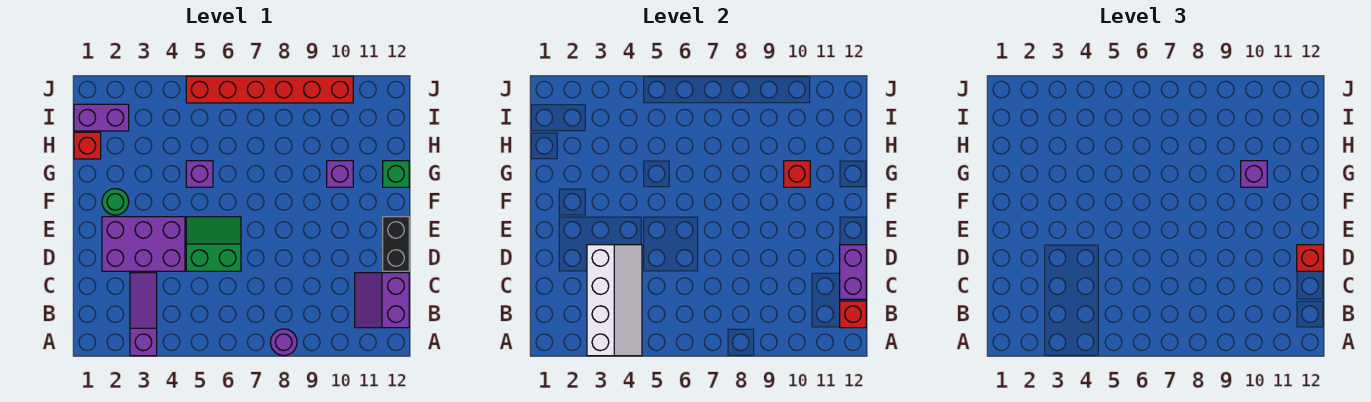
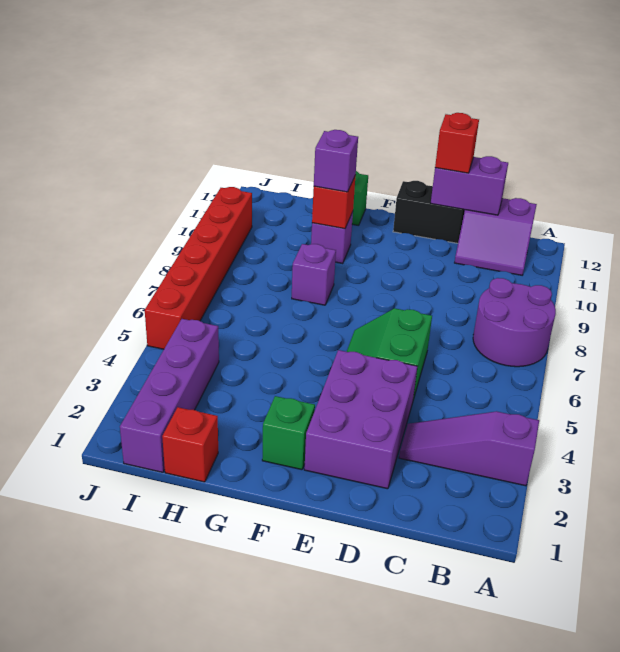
white 2x4 slope [587,245,642,356] -> none
purple 1x1 round brick [270,329,297,356] -> purple 2x2 round brick [473,278,556,367]
red 1x1 brick [840,301,866,328] -> none
green 1x1 round brick [102,189,129,215] -> green 1x1 brick [262,396,315,470]
purple 1x1 brick [186,161,213,187] -> purple 1x1 brick moved to [292,244,336,305]
purple 1x2 brick [74,104,129,131] -> purple 1x4 brick [120,319,219,472]

